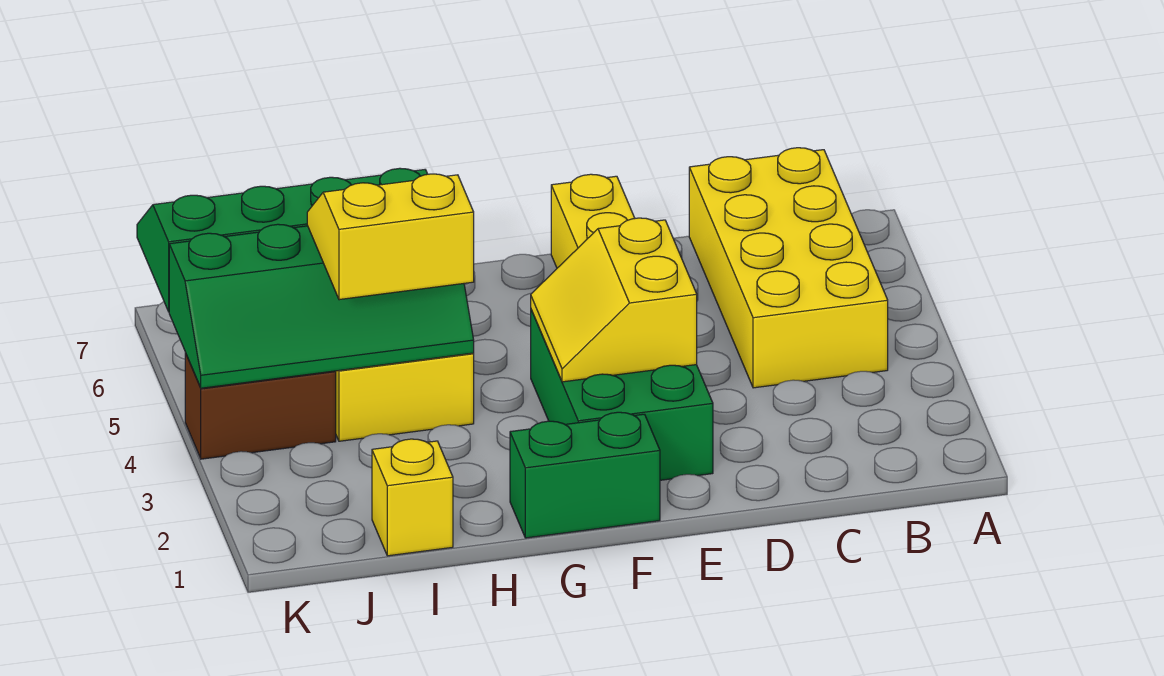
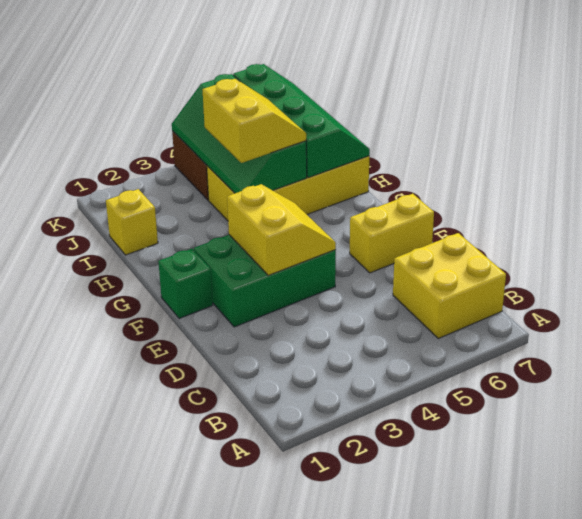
yellow 2x4 brick [689,148,888,388] -> yellow 2x2 brick [393,233,506,338]
yellow 2x2 slope [531,218,697,382] -> yellow 2x2 slope turned to [227,184,336,276]
green 1x2 brick [510,412,660,538] -> green 1x1 brick [158,248,213,319]

